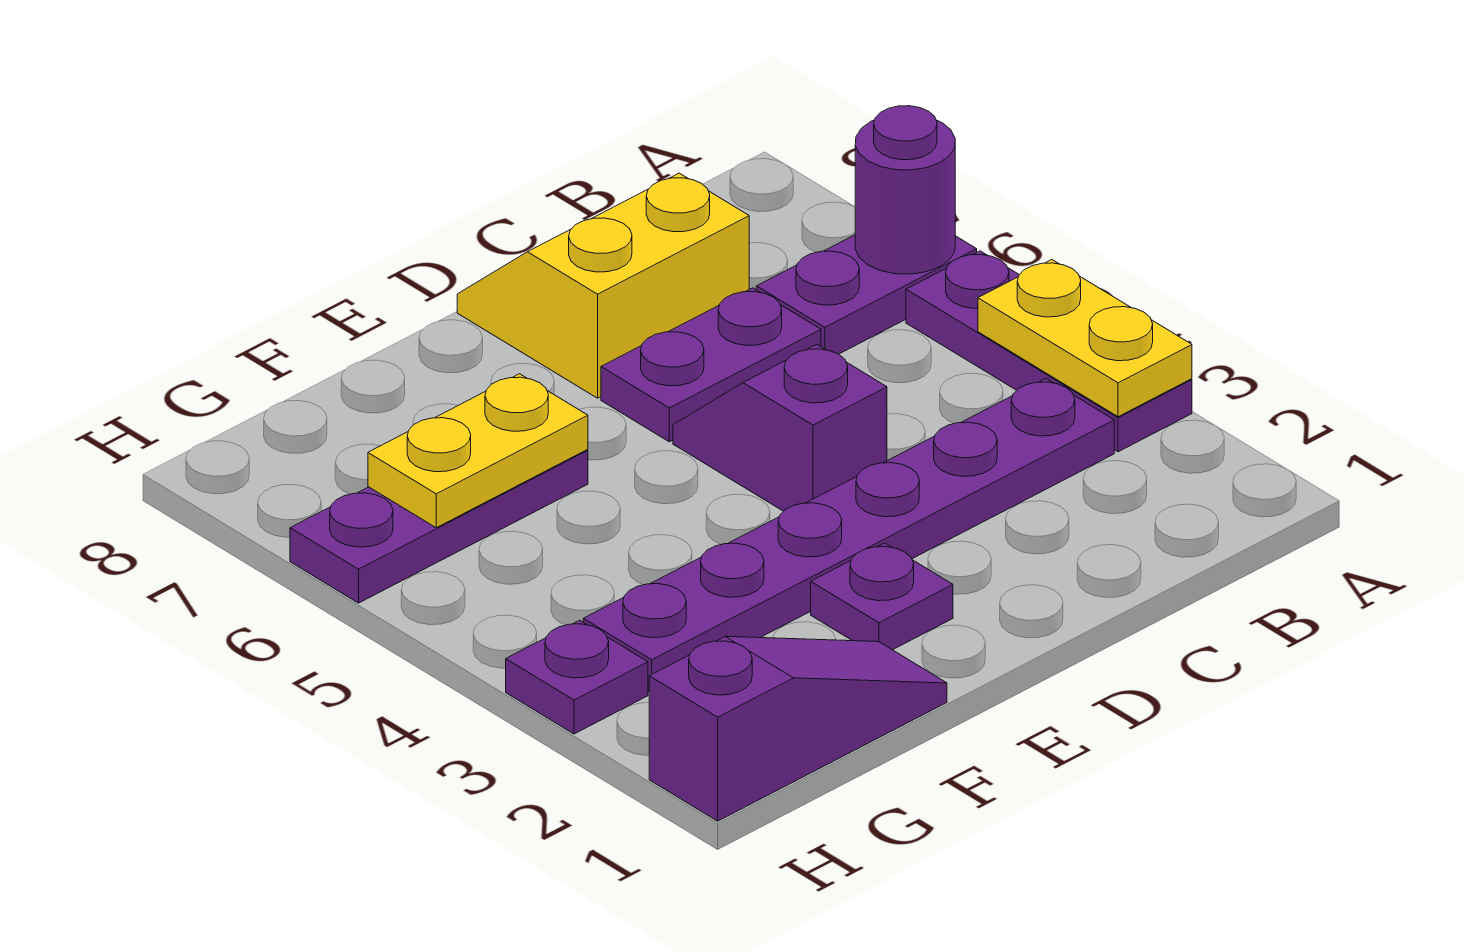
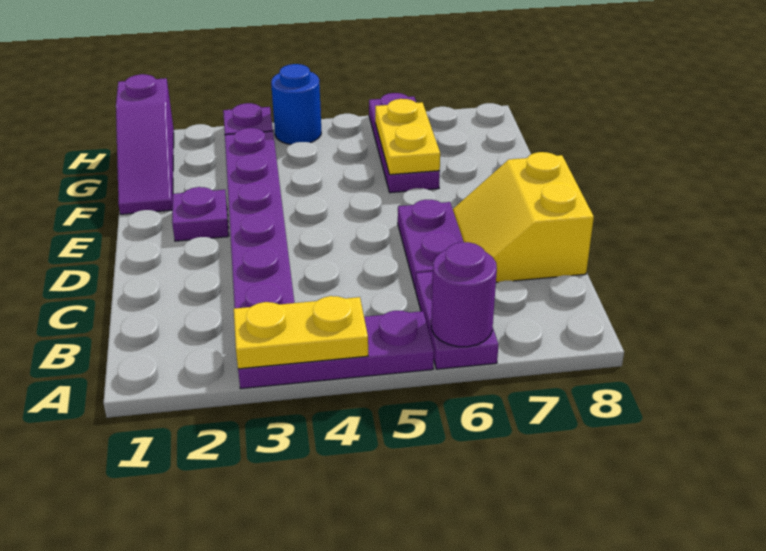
yellow 2x2 slope [457,173,749,398] -> yellow 2x2 slope turned to [453,152,594,282]
purple 1x2 slope [673,344,887,511] -> none
none -> blue 1x1 round brick [271,64,321,144]

